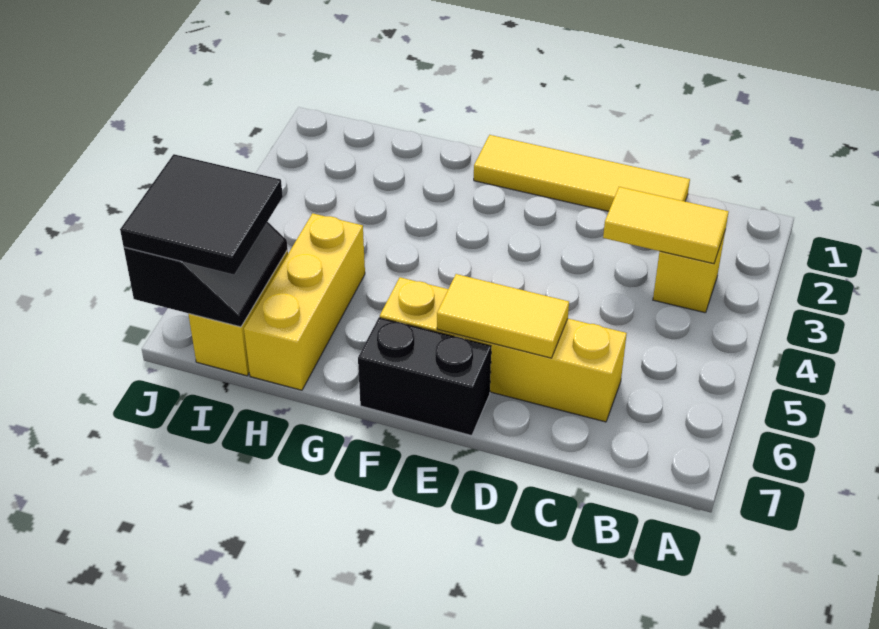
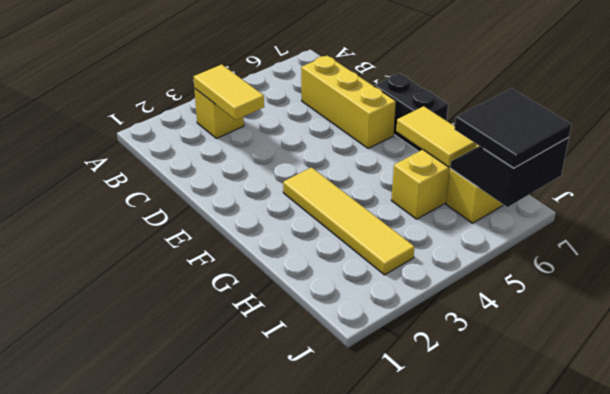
yellow 1x4 tile [474,135,690,211] -> yellow 1x4 tile moved to [283,167,414,275]
yellow 1x4 brick [380,277,627,422] -> yellow 1x3 brick [301,56,396,148]
yellow 1x2 tile [437,274,569,358] -> yellow 1x2 tile moved to [396,106,476,167]

